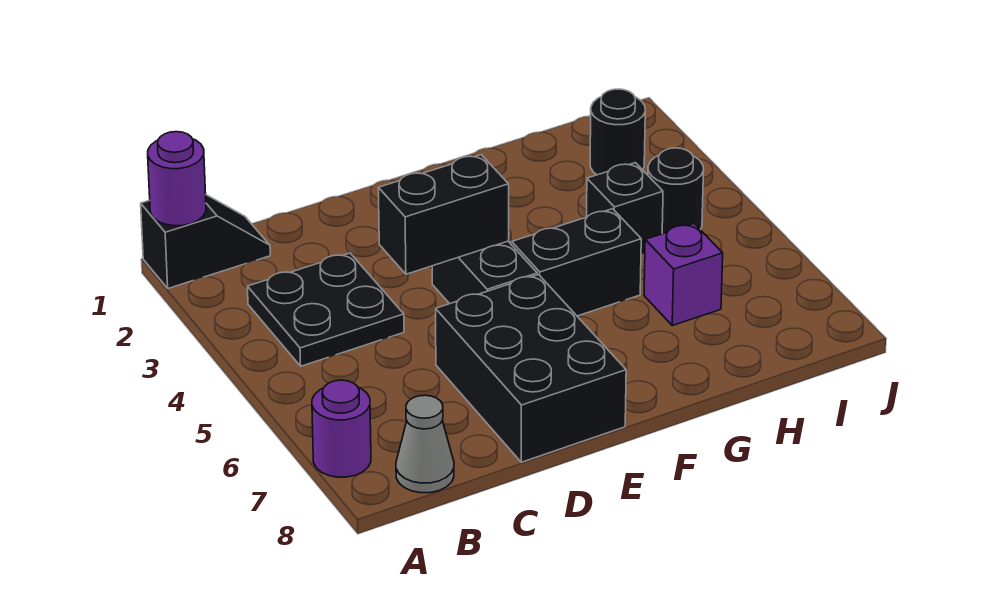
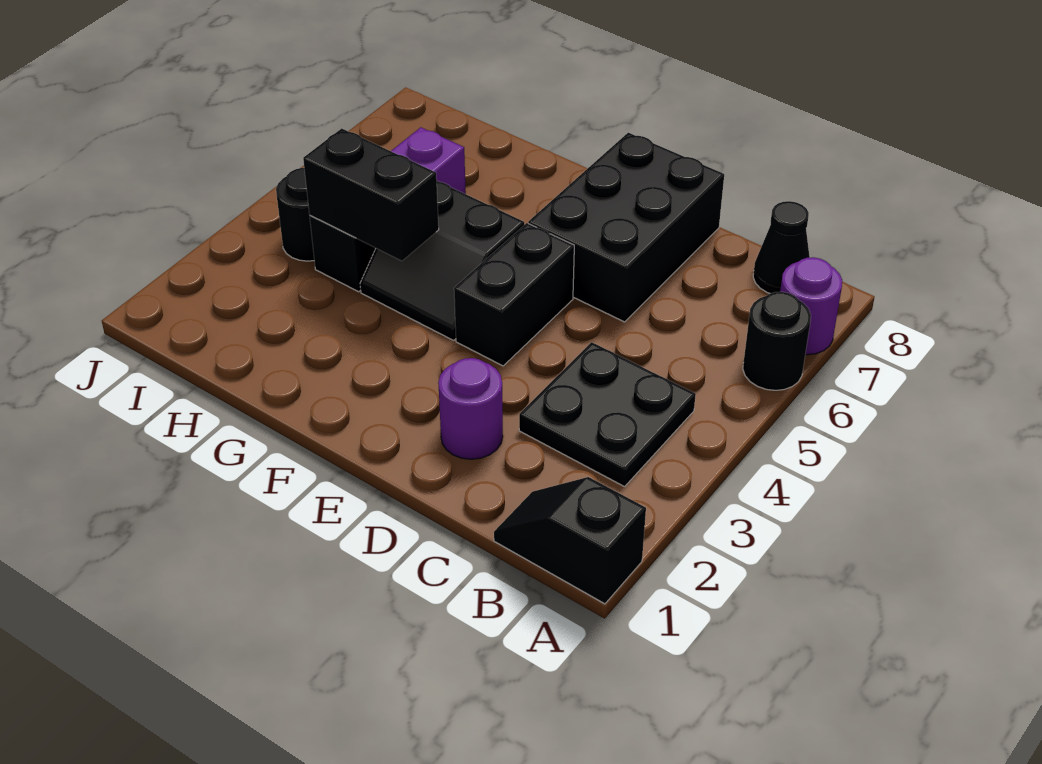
purple 1x1 round brick [148,132,206,226] -> purple 1x1 round brick moved to [438,358,503,459]
grey 1x1 cone [396,395,454,493] -> black 1x1 cone [753,201,810,294]
black 1x2 brick [378,155,509,274] -> black 1x2 brick moved to [303,128,439,261]
black 1x1 round brick [590,89,645,175] -> black 1x1 round brick moved to [743,292,811,390]

